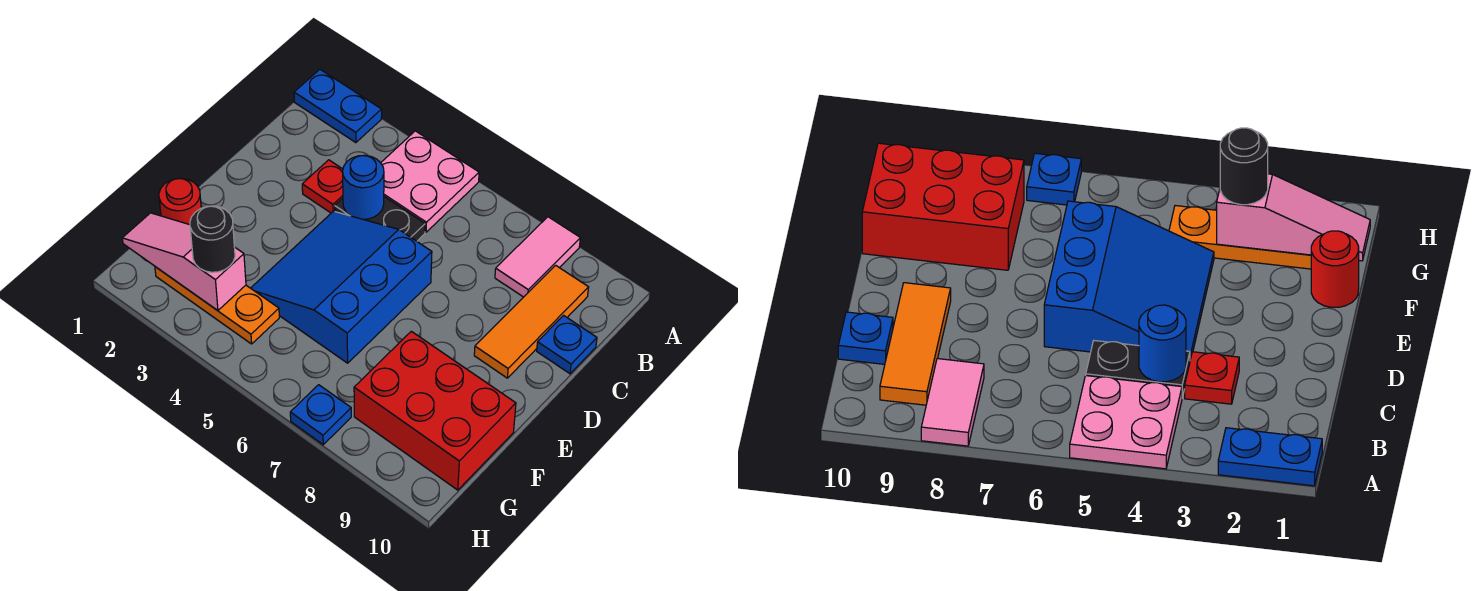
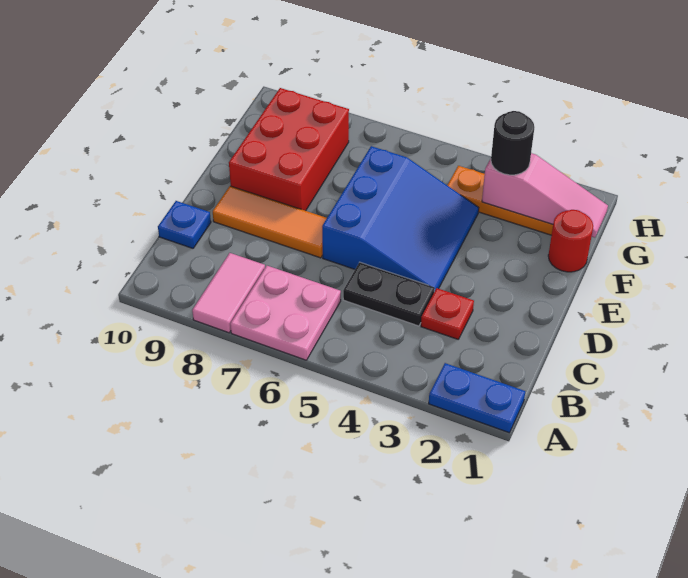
pink 2x2 plate [381,131,479,232] -> pink 2x2 plate moved to [230,266,341,360]
orange 1x3 tile [474,265,589,378] -> orange 1x3 tile turned to [213,186,327,258]
blue 1x1 round brick [343,155,384,219] -> none
red 2x3 brick [354,331,516,490] -> red 2x3 brick turned to [229,88,349,211]
blue 1x1 plate [290,385,351,445] -> none

